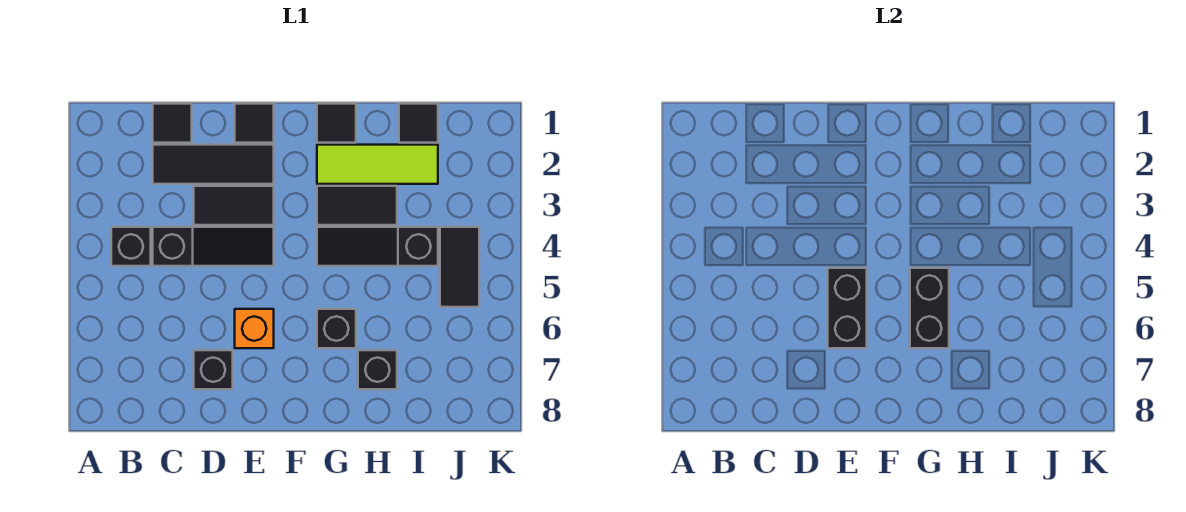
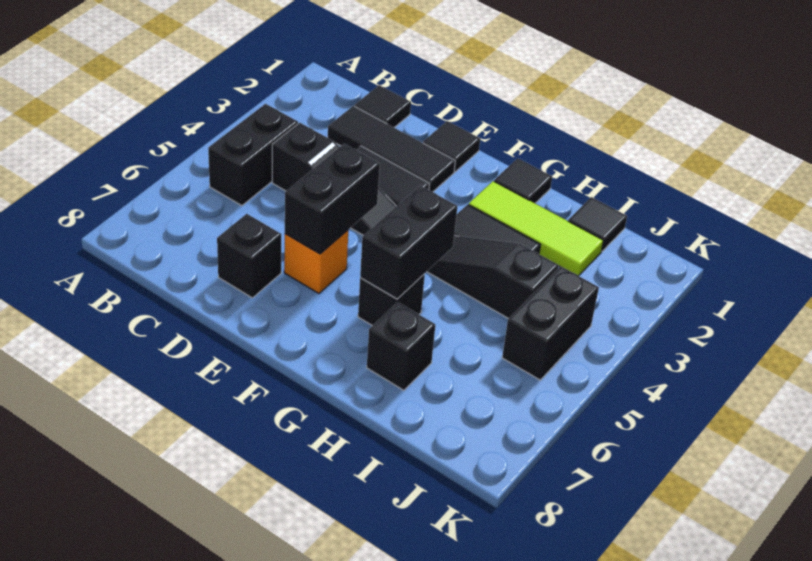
black 1x1 brick [111,227,151,266] -> black 1x2 brick [208,104,298,206]
black 1x2 tile [440,227,479,307] -> black 1x2 brick [502,266,599,380]

